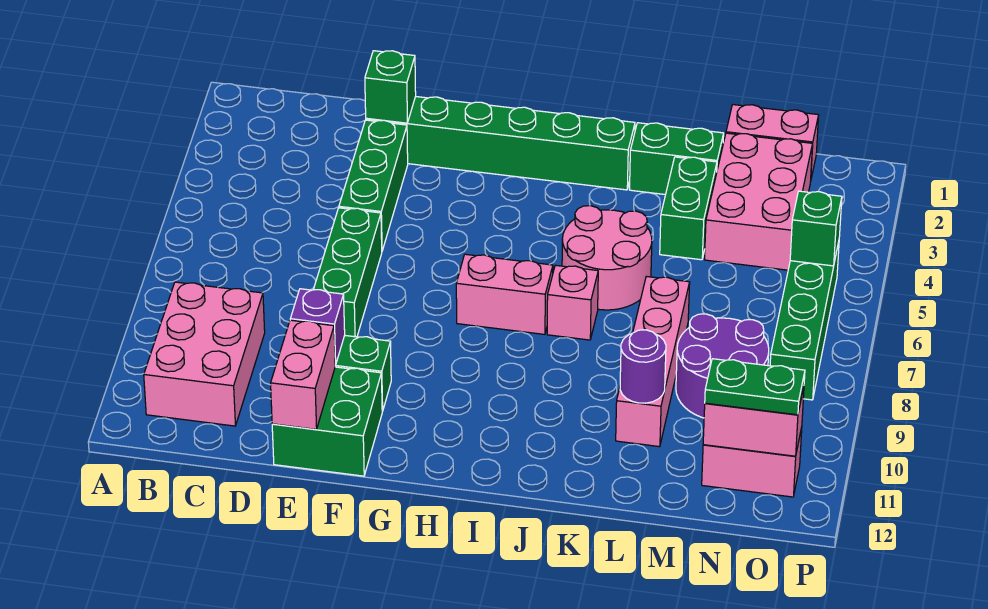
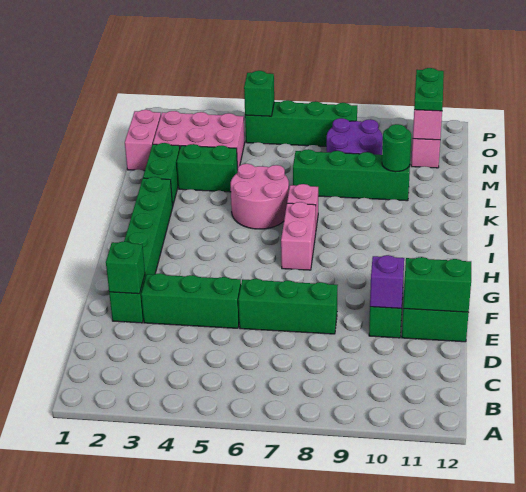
pink 2x3 brick [144,282,265,426] -> none
pink 1x2 brick [271,320,335,429] -> green 1x2 brick [403,257,471,312]
pink 1x4 brick [616,276,690,447] -> green 1x4 brick [293,149,410,201]
purple 1x1 round brick [620,330,666,403] -> green 1x1 round brick [382,124,411,172]

